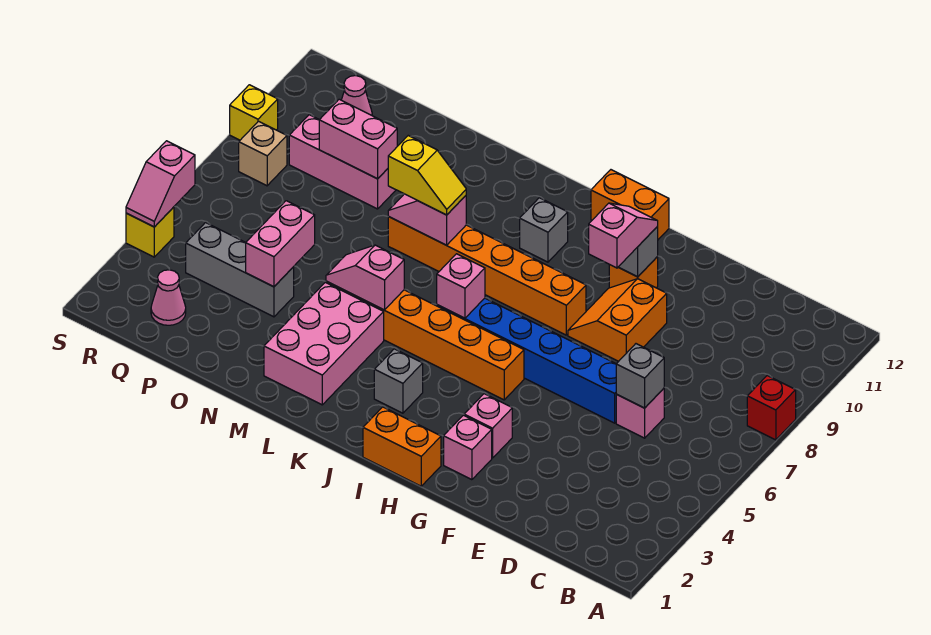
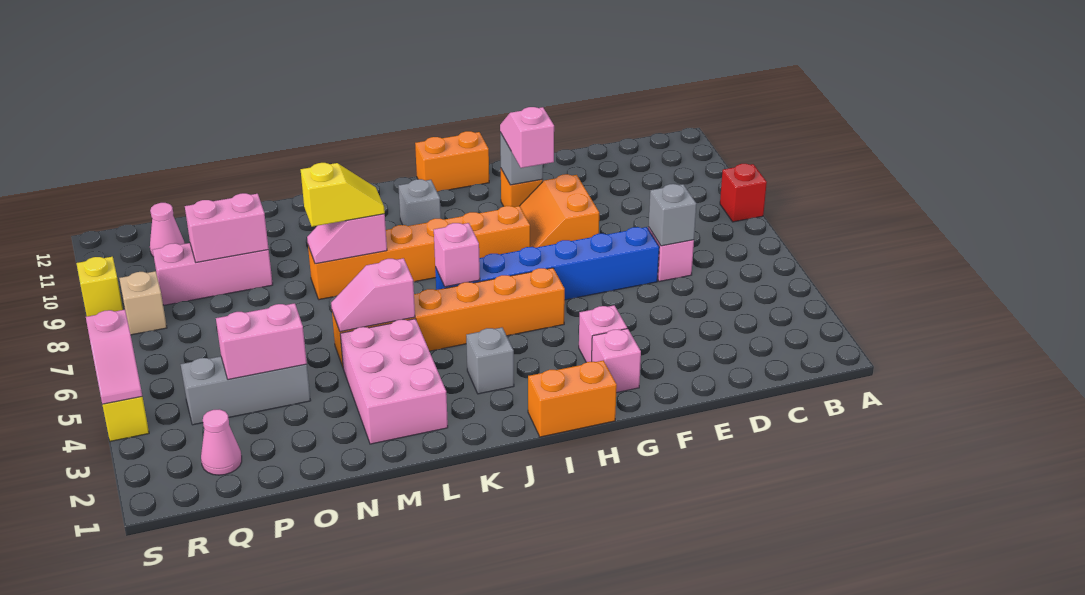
pink 1x2 brick [246,201,315,287] -> pink 1x2 brick turned to [216,303,307,380]

